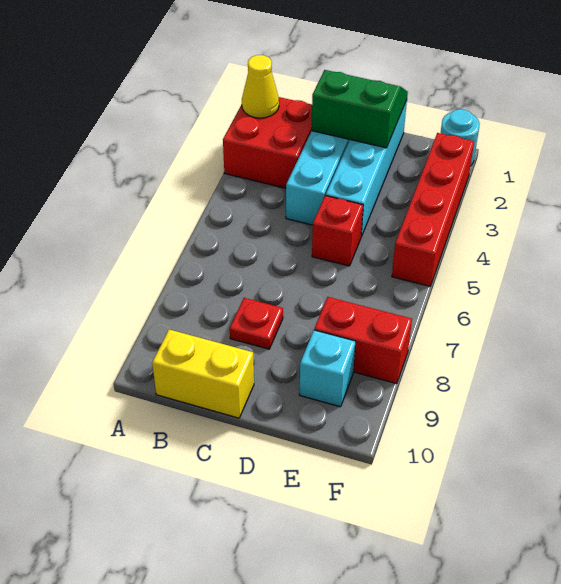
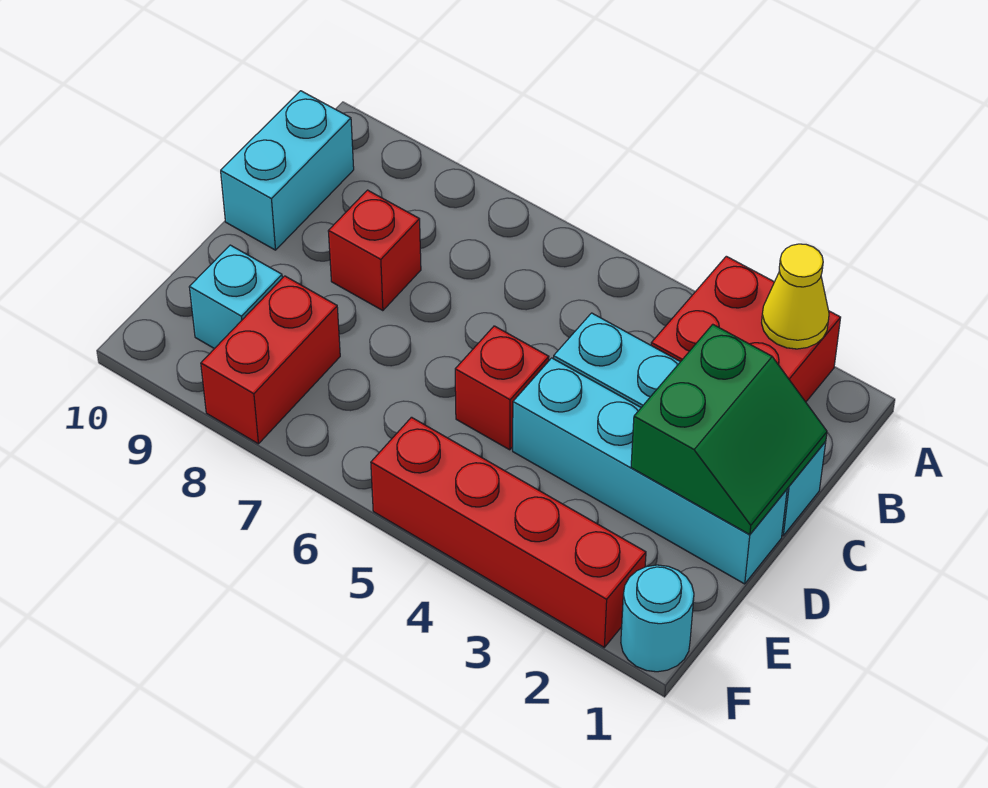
yellow 1x2 brick [152,330,254,418] -> cyan 1x2 brick [221,91,354,250]
red 1x1 plate [230,298,283,349] -> red 1x1 brick [328,190,421,311]

